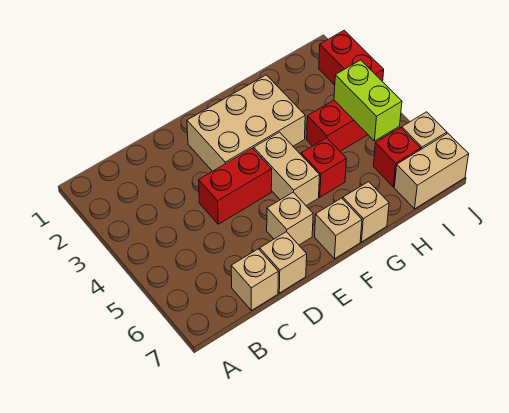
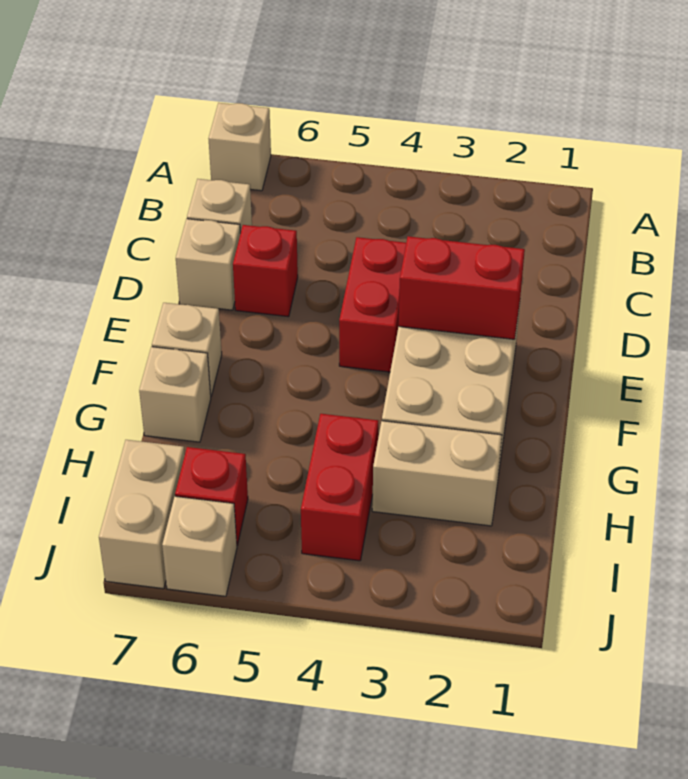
tan 1x1 brick [267,192,313,245] -> tan 1x1 brick moved to [208,103,271,191]
tan 1x2 brick [254,132,320,206] -> tan 1x2 brick moved to [372,421,502,526]
red 1x1 brick [301,138,346,197] -> red 1x1 brick moved to [233,225,298,317]
lime 1x2 brick [334,60,402,141] -> none
red 1x2 brick [319,30,384,85] -> red 1x2 brick moved to [398,236,525,339]

